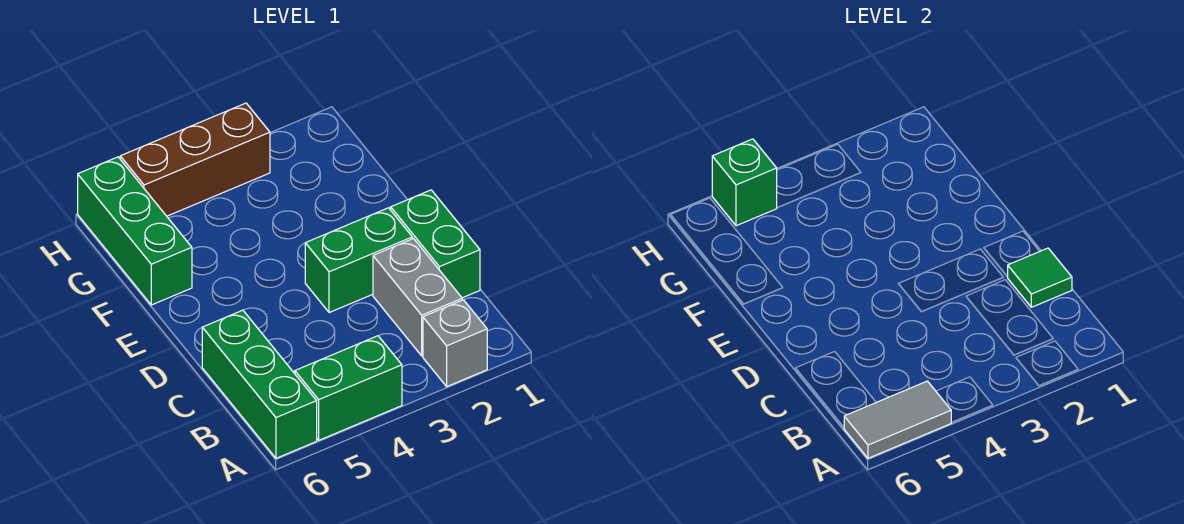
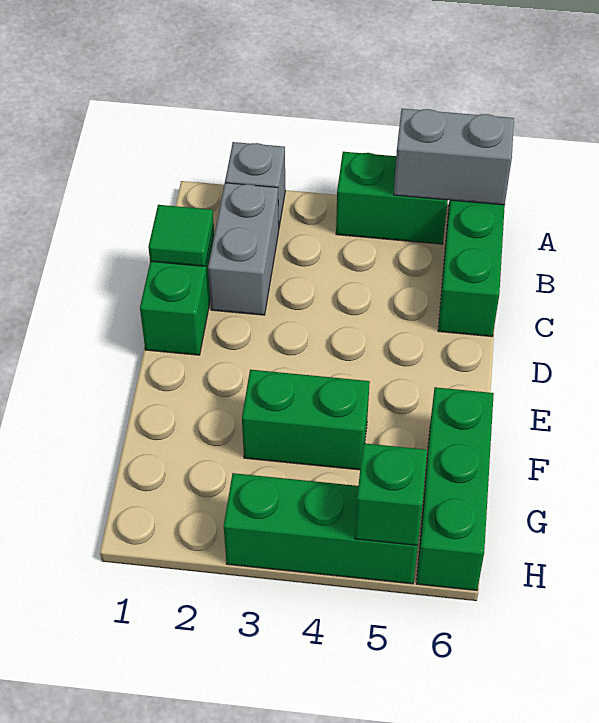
grey 1x2 tile [844,381,952,458] -> grey 1x2 brick [394,109,514,205]
green 1x2 brick [305,208,412,313] -> green 1x2 brick moved to [242,370,370,470]
brown 1x3 brick [120,103,270,216] -> green 1x3 brick [224,473,418,584]

